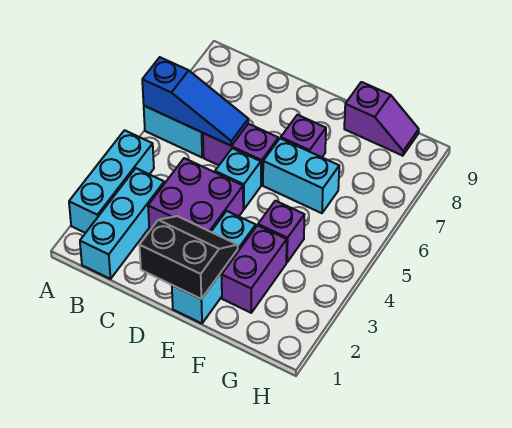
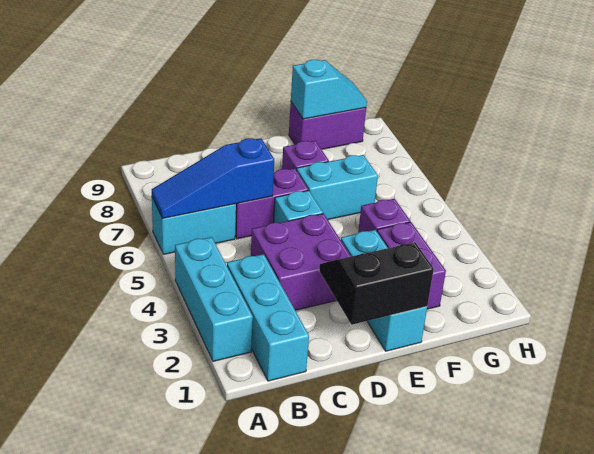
blue 1x3 slope [142,57,248,146] -> blue 1x3 slope turned to [152,138,274,218]
purple 1x2 slope [344,82,419,156] -> purple 1x2 brick [289,102,366,149]
none -> cyan 1x2 slope [291,60,367,119]

